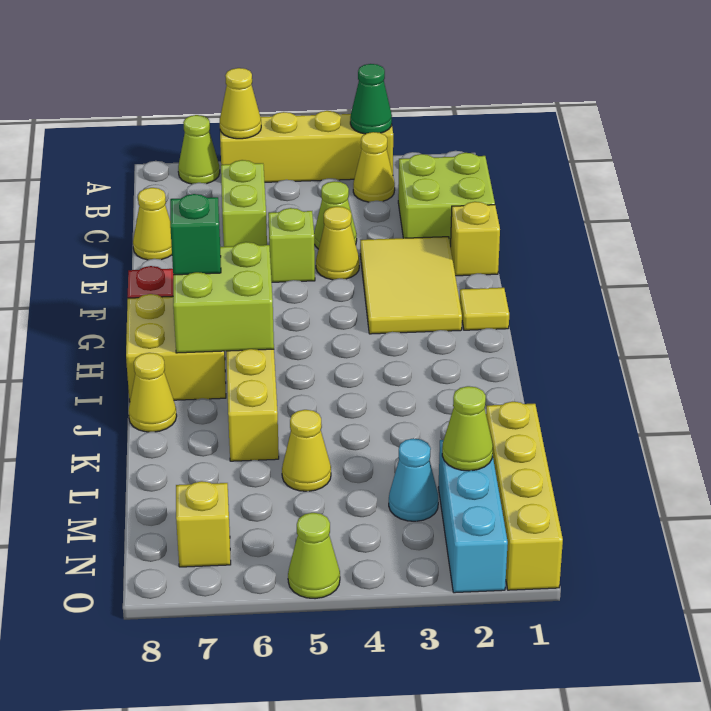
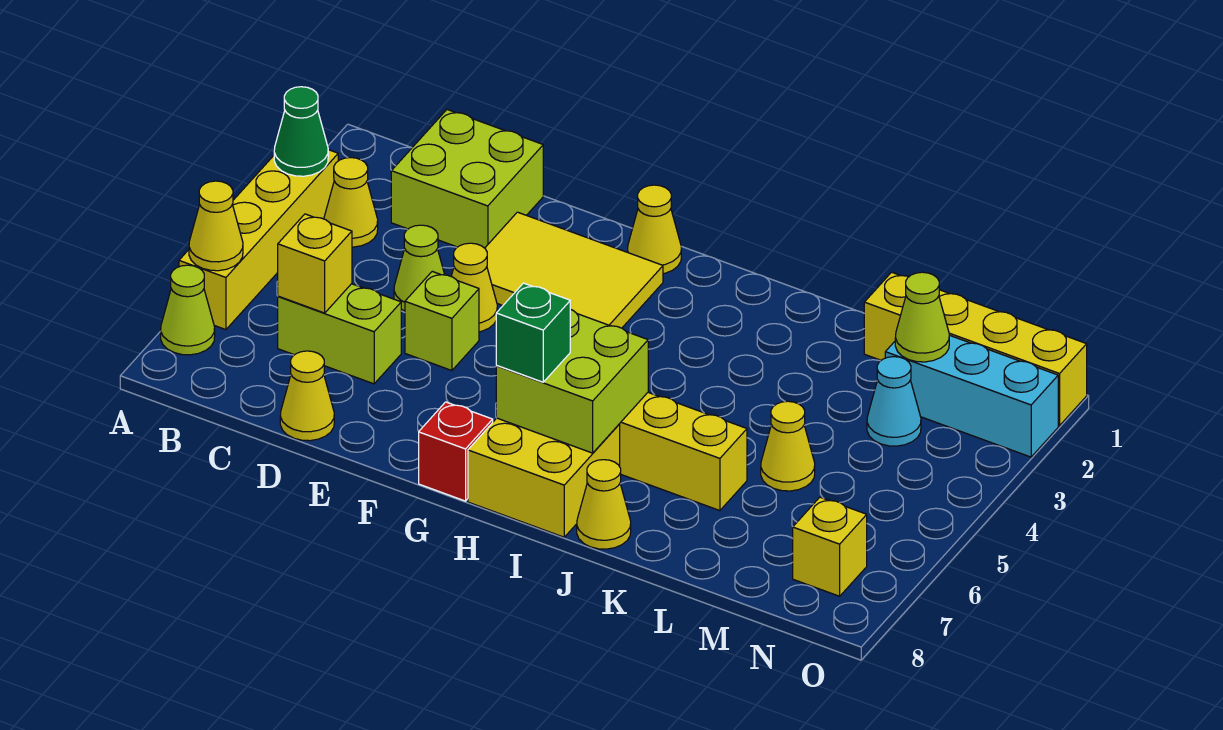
yellow 1x1 brick [451,202,500,276] -> yellow 1x1 brick moved to [278,214,352,313]
yellow 1x1 tile [460,288,509,330] -> yellow 1x1 cone [628,185,681,274]
lime 1x1 cone [288,513,340,599] -> none

